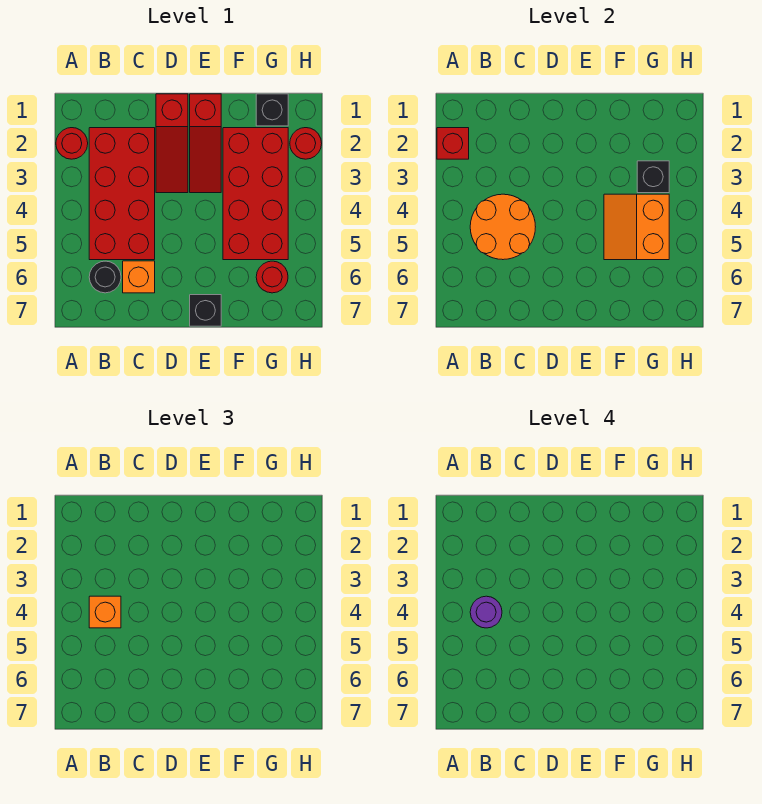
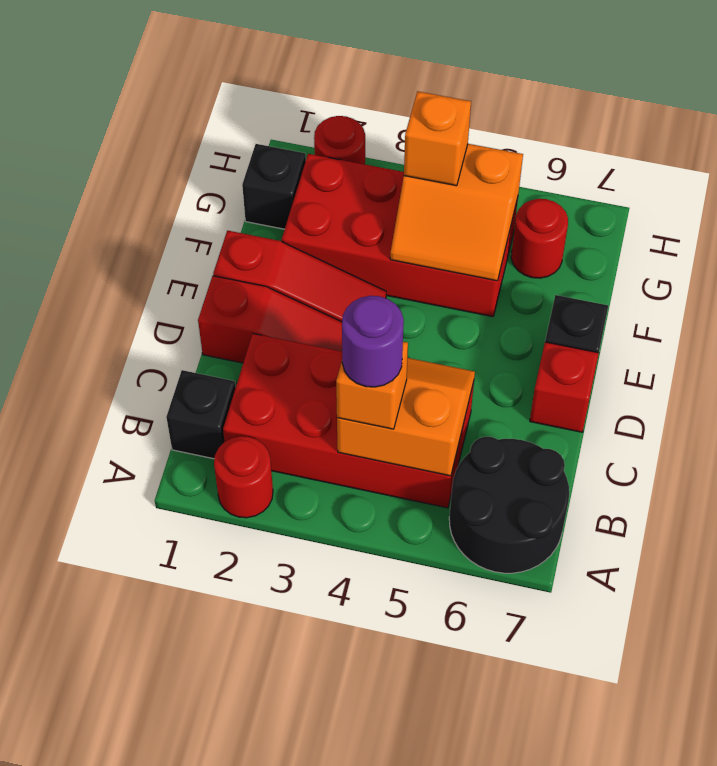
red 1x1 brick [437,128,469,159] -> red 1x1 brick moved to [530,342,599,432]
orange 2x2 round brick [470,194,535,260] -> orange 2x2 slope [337,358,475,476]
black 1x1 round brick [89,261,121,293] -> black 2x2 round brick [449,437,569,573]
orange 1x1 brick [123,261,155,293] -> orange 1x1 brick moved to [404,91,471,186]
black 1x1 brick [637,161,669,193] -> black 1x1 brick moved to [166,370,236,459]

